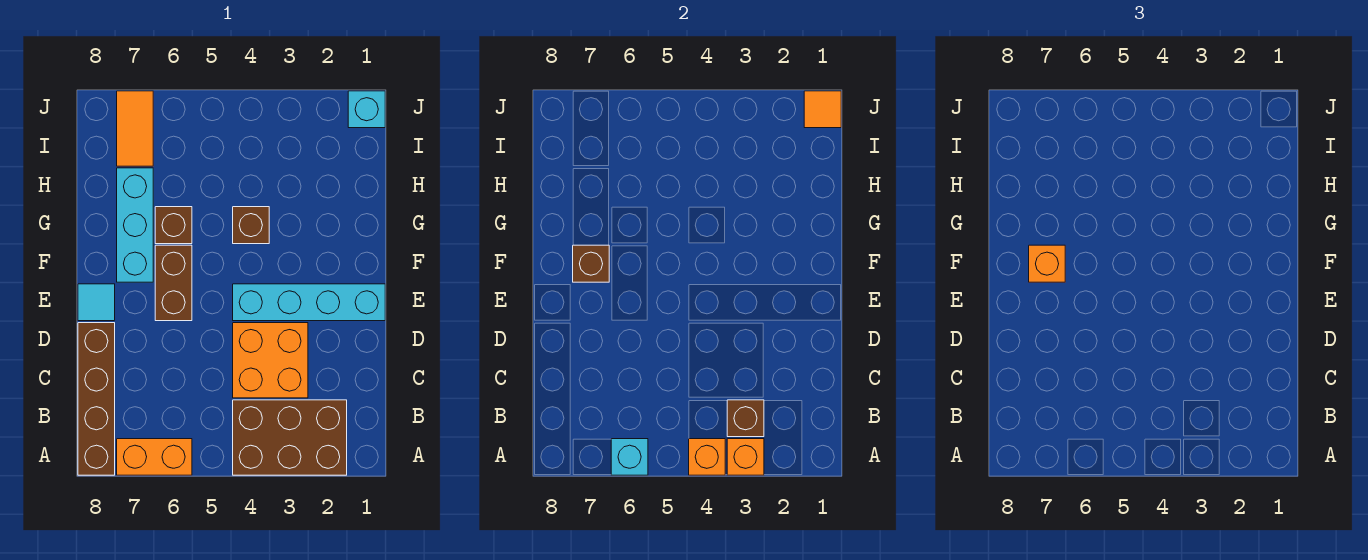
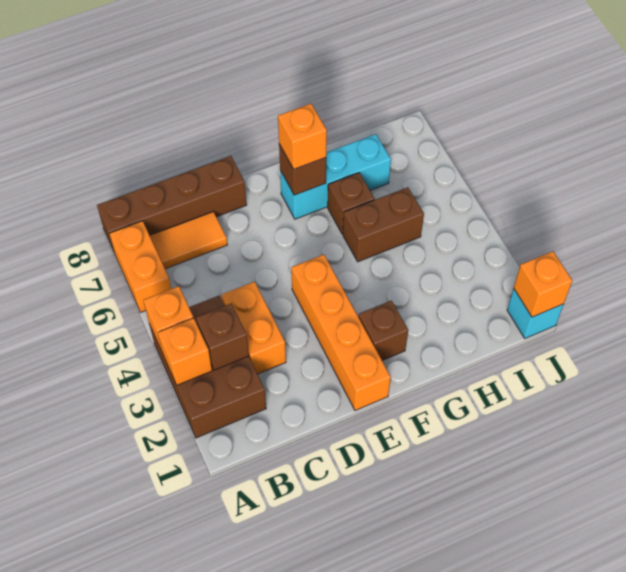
cyan 1x1 brick [611,439,648,475] -> none
orange 2x2 brick [233,323,308,398] -> orange 1x2 brick [221,282,286,374]
cyan 1x4 brick [233,284,385,321] -> orange 1x4 brick [291,255,391,411]
brown 1x2 brick [155,245,192,321] -> brown 1x2 brick moved to [343,187,424,262]
cyan 1x1 tile [78,284,115,321] -> none
brown 1x1 brick [233,207,269,244] -> brown 1x1 brick moved to [358,301,408,360]
orange 1x2 tile [117,91,153,166] -> orange 1x2 tile moved to [150,212,228,269]
orange 1x1 tile [804,91,841,128] -> orange 1x1 brick [514,251,572,317]

